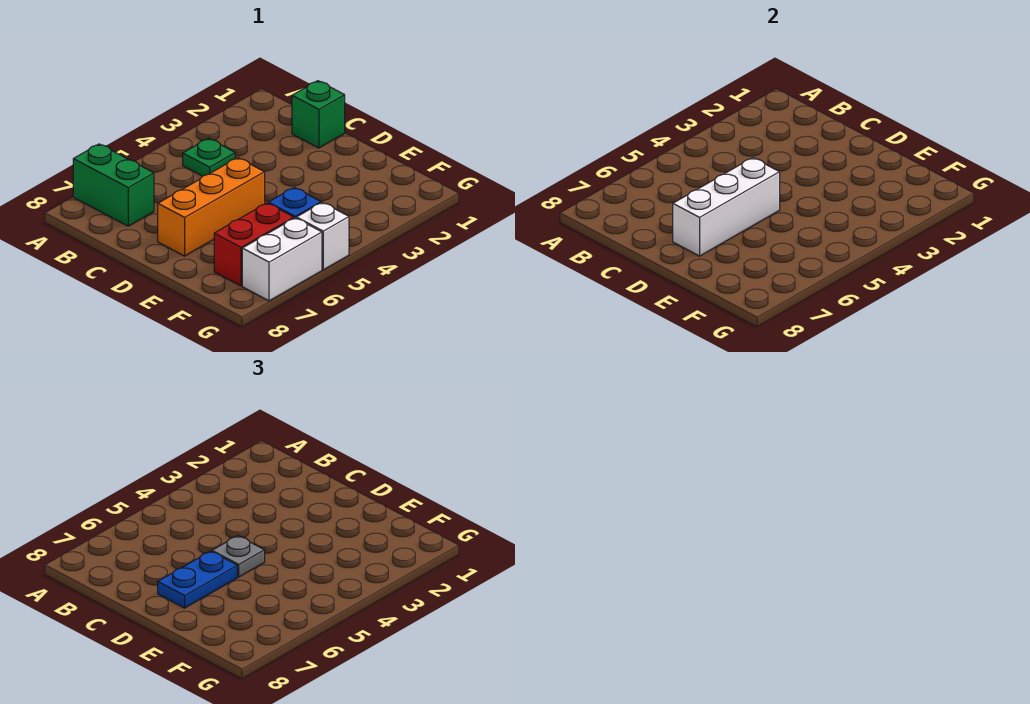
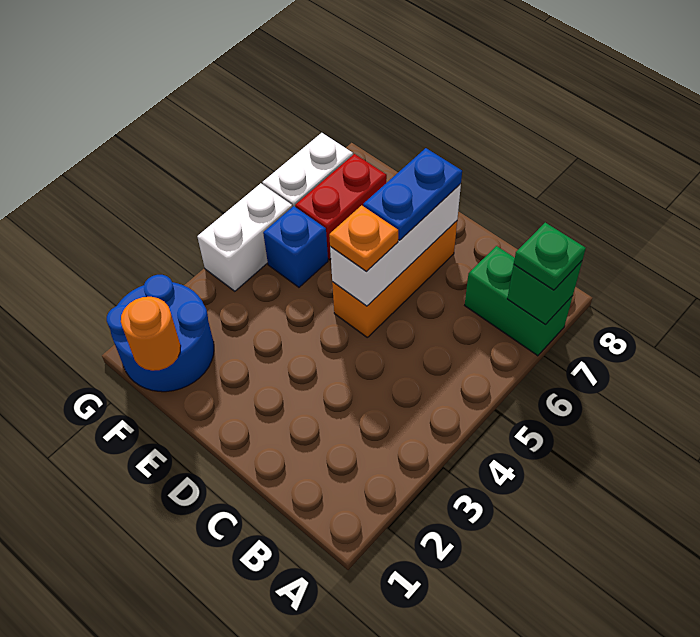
green 1x1 plate [183,138,235,176] -> green 1x1 plate moved to [514,223,586,290]
green 1x1 brick [292,81,345,148] -> green 1x1 brick moved to [507,261,582,324]
grey 1x1 plate [212,536,265,577] -> orange 1x1 plate [329,205,398,271]
none -> blue 2x2 round brick [107,275,214,392]
none -> orange 1x1 round brick [121,297,181,371]
white 1x1 brick [296,202,349,270] -> white 1x2 brick [197,183,292,291]

